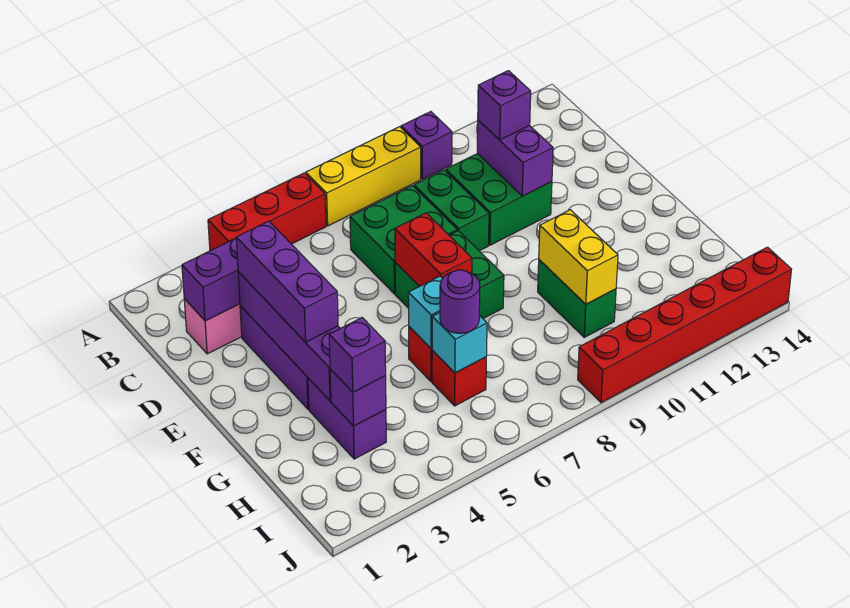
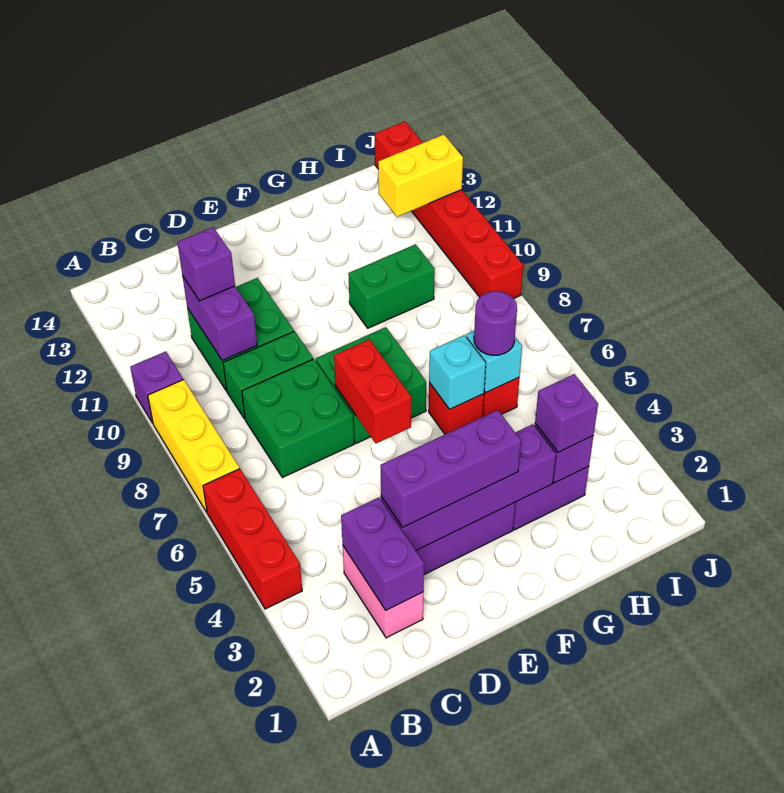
purple 1x2 brick [477,120,553,196] -> purple 1x2 brick turned to [182,276,257,361]
red 1x2 brick [395,213,472,286] -> red 1x2 brick turned to [334,339,411,443]
yellow 1x2 brick [539,210,618,304] -> yellow 1x2 brick moved to [378,134,463,217]

